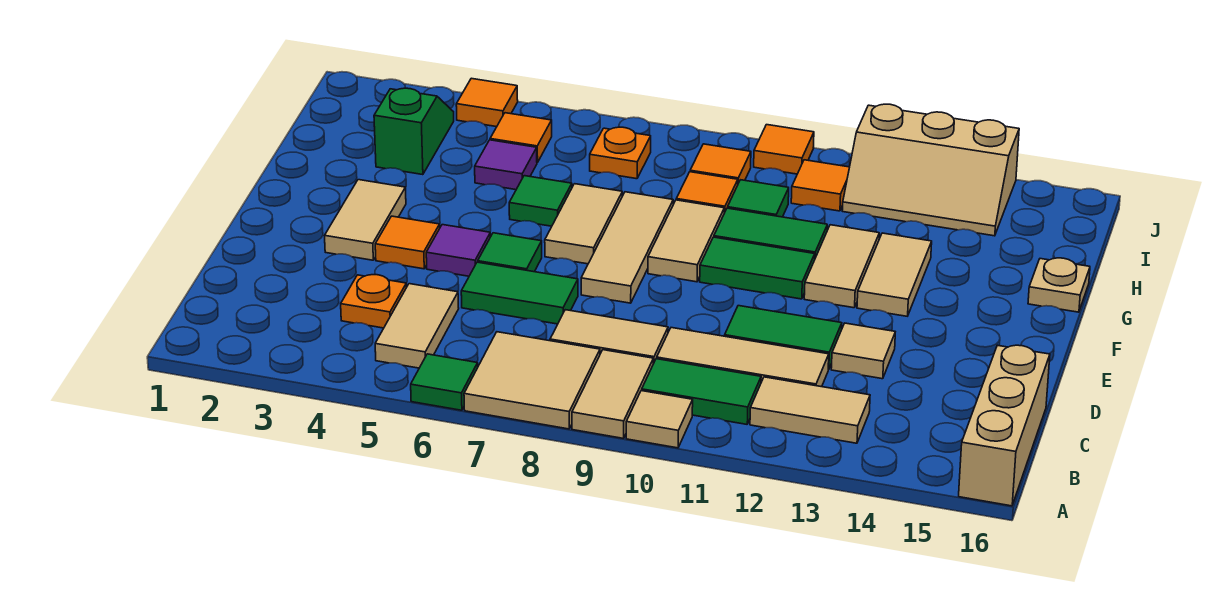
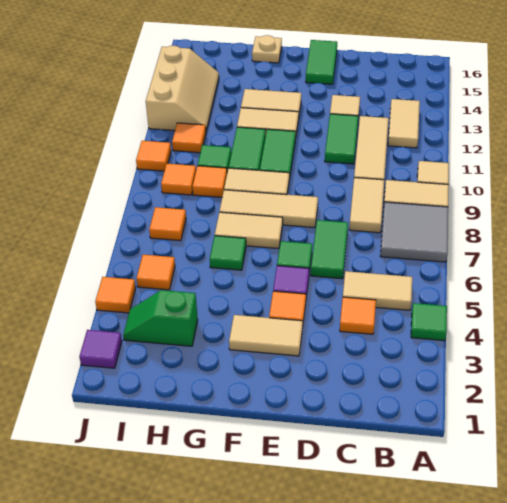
green 1x1 tile [411,354,478,410] -> green 1x1 tile moved to [411,303,447,341]
tan 2x2 tile [464,332,600,429] -> grey 2x2 tile [380,202,448,262]
tan 1x3 brick [959,345,1050,506] -> none
green 1x2 tile [642,359,761,424] -> green 1x2 tile moved to [306,40,337,84]
orange 1x1 plate [341,275,406,328] -> orange 1x1 tile [340,297,376,334]
purple 1x1 tile [475,140,537,190] -> purple 1x1 tile moved to [79,330,122,368]
orange 1x1 plate [590,127,651,179] -> orange 1x1 tile [149,207,186,241]

